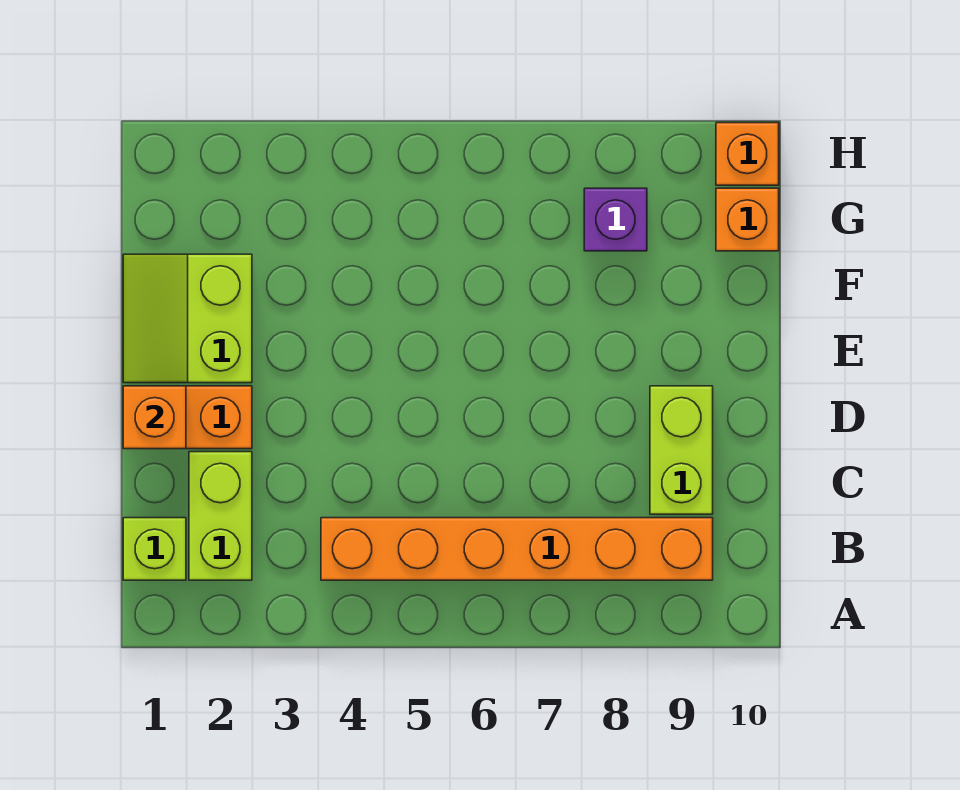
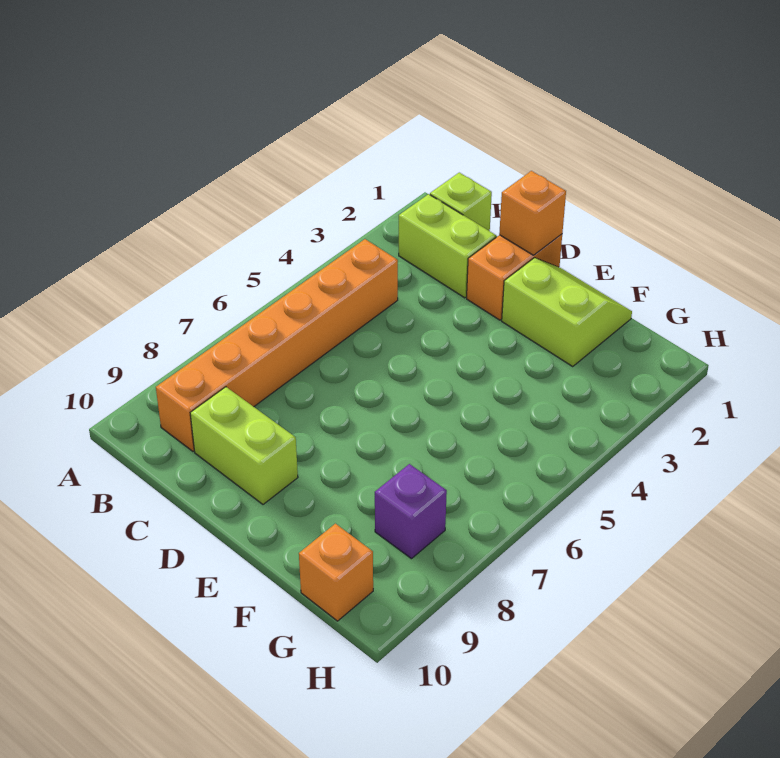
orange 1x1 brick [716,123,779,185] -> none

